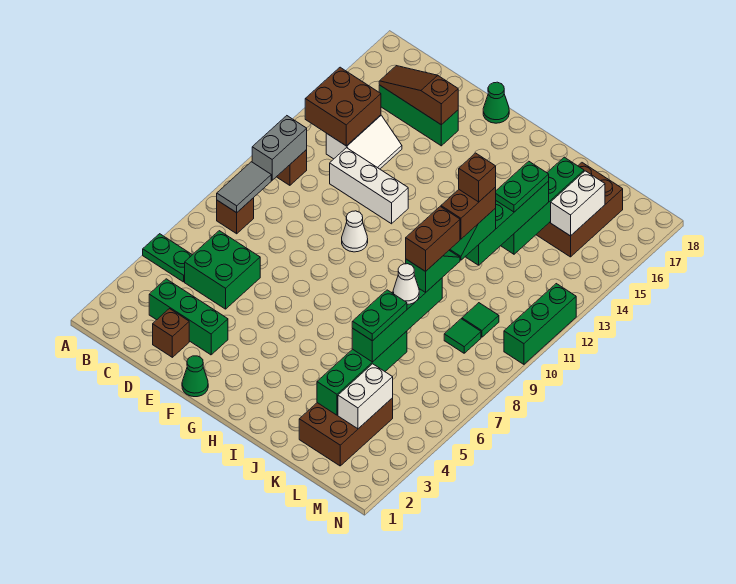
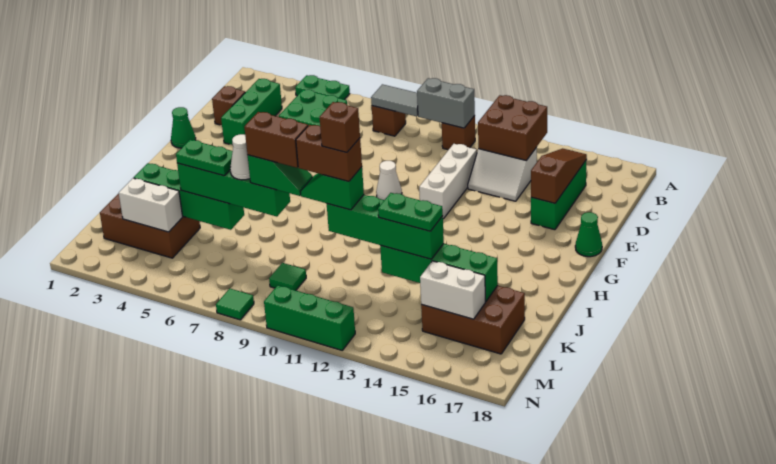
green 1x2 plate [143,234,192,282] -> green 1x2 plate turned to [295,75,350,100]
green 1x1 tile [462,303,499,337] -> green 1x1 tile moved to [216,289,254,320]

